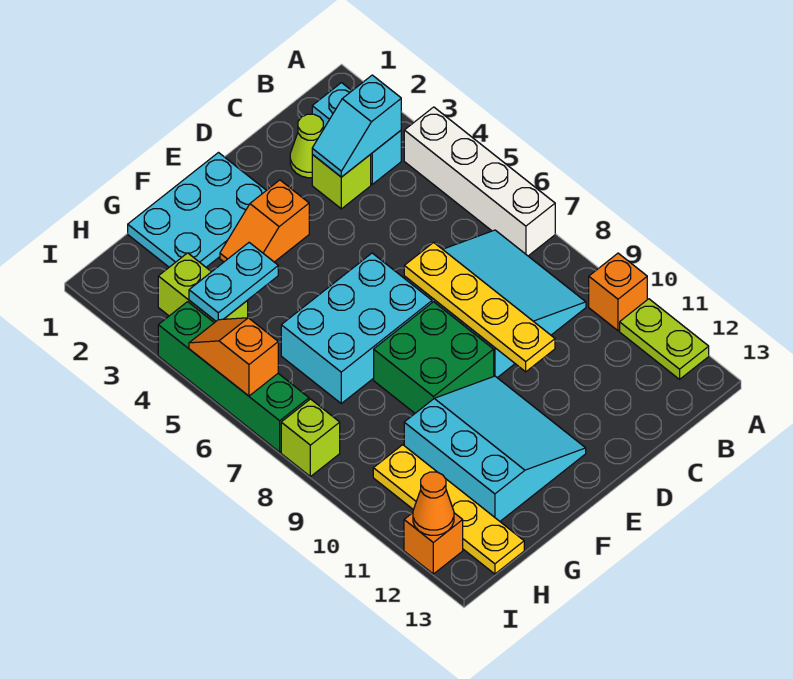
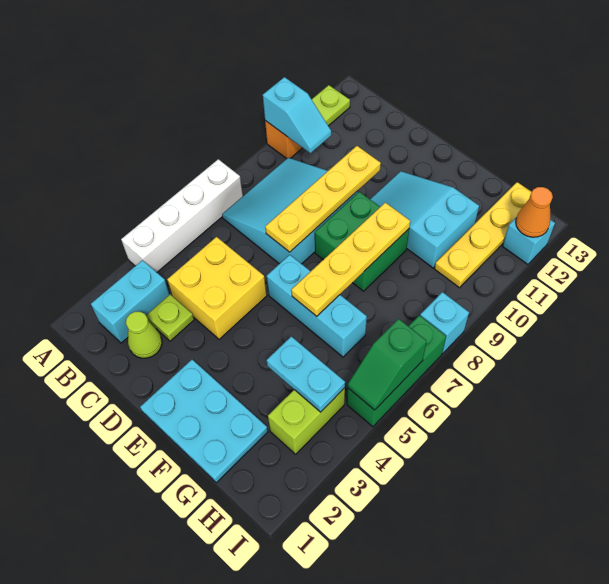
cyan 1x2 slope [312,75,401,177] -> cyan 1x2 slope moved to [263,77,331,153]
lime 1x1 brick [312,155,371,209] -> lime 1x1 plate [146,294,194,341]
none -> yellow 2x2 brick [167,237,267,339]
orange 1x2 slope [220,180,309,262] -> none
cyan 2x3 brick [281,253,432,403] -> cyan 1x3 brick [267,255,367,357]
cyan 3x3 slope [404,376,586,521] -> cyan 2x3 slope [370,171,479,268]
none -> yellow 1x4 plate [291,203,410,316]
green 1x4 brick [158,302,309,452] -> green 1x3 brick [347,315,446,427]
orange 1x2 slope [189,318,278,396] -> green 1x2 slope [348,319,427,410]
lime 1x1 brick [281,399,340,477] -> cyan 1x1 brick [420,292,469,354]
orange 1x1 brick [404,513,463,574] -> cyan 1x1 brick [502,217,555,264]

